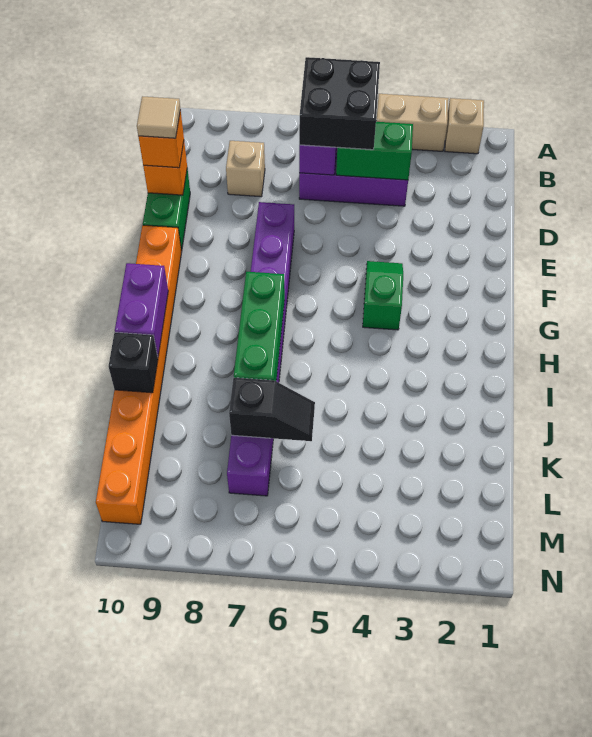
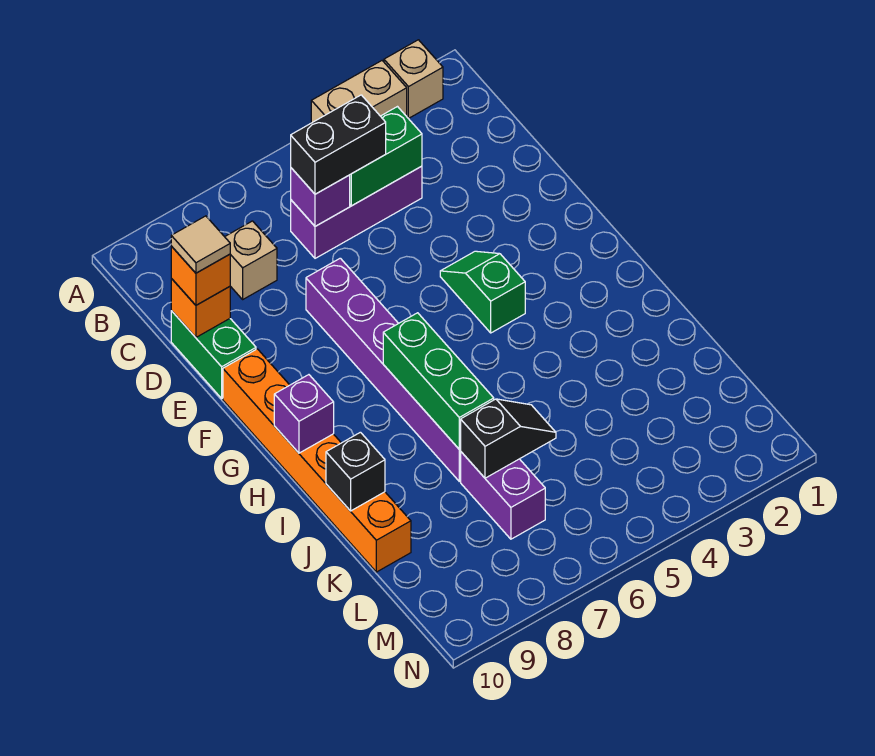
black 2x2 brick [299,57,380,150] -> black 1x2 brick [291,95,386,194]
orange 1x8 brick [96,225,182,524] -> orange 1x6 brick [223,349,411,572]
purple 1x2 brick [115,263,168,356] -> purple 1x1 brick [274,375,334,453]

